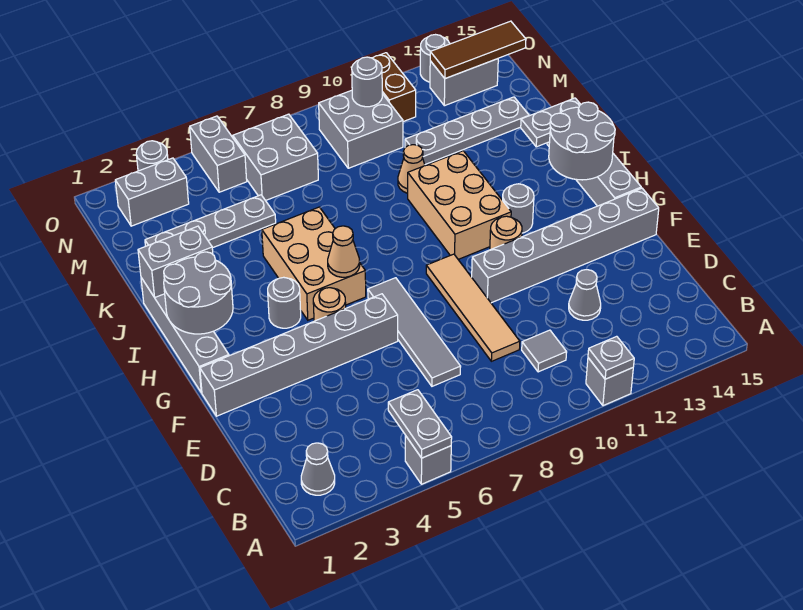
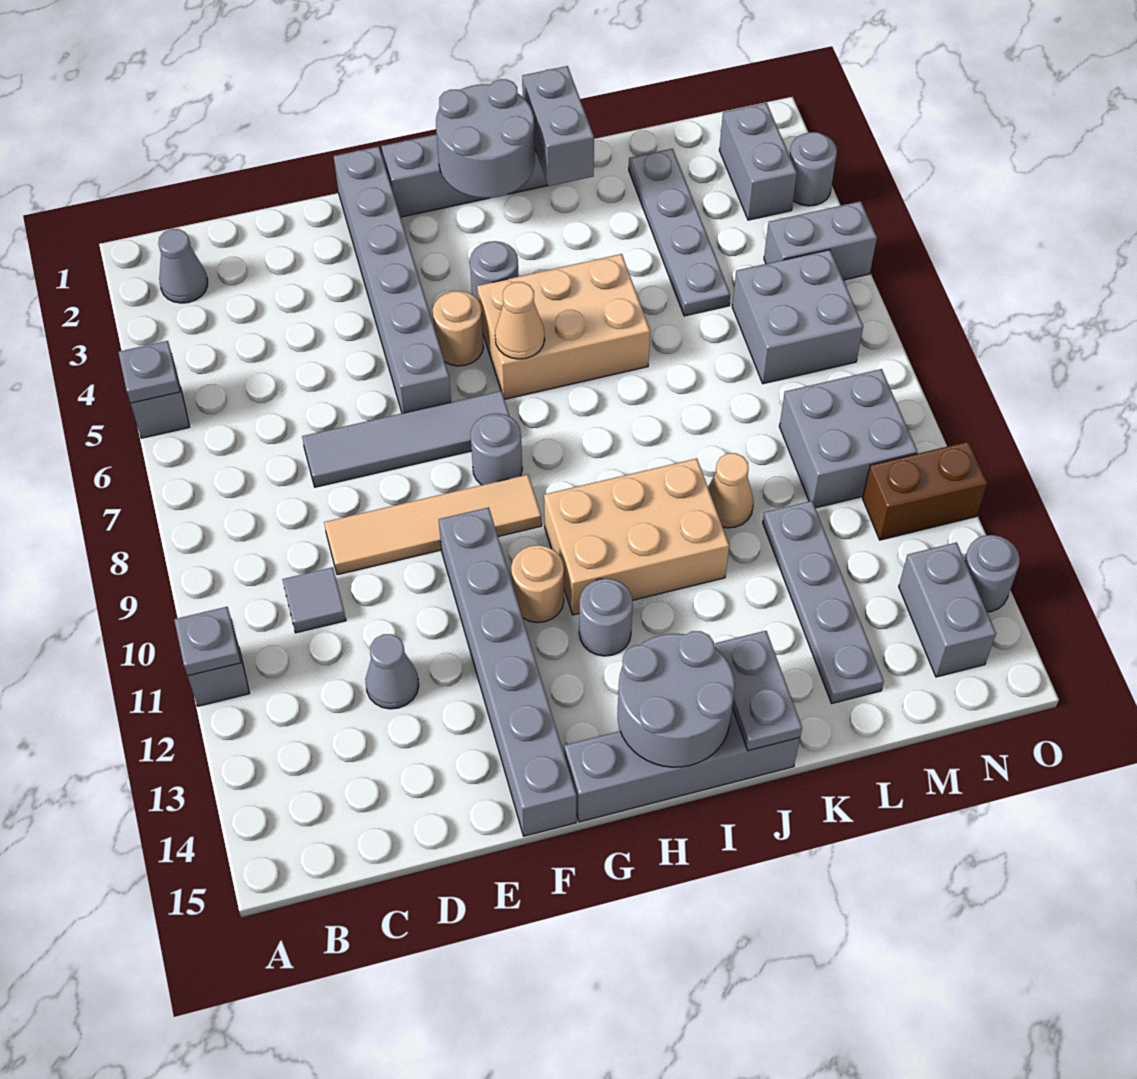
grey 1x2 plate [388,390,452,458] -> grey 1x1 plate [119,341,180,403]
grey 1x1 round brick [352,57,382,107] -> grey 1x1 round brick moved to [470,413,522,485]
brown 1x3 tile [430,21,526,79] -> none

